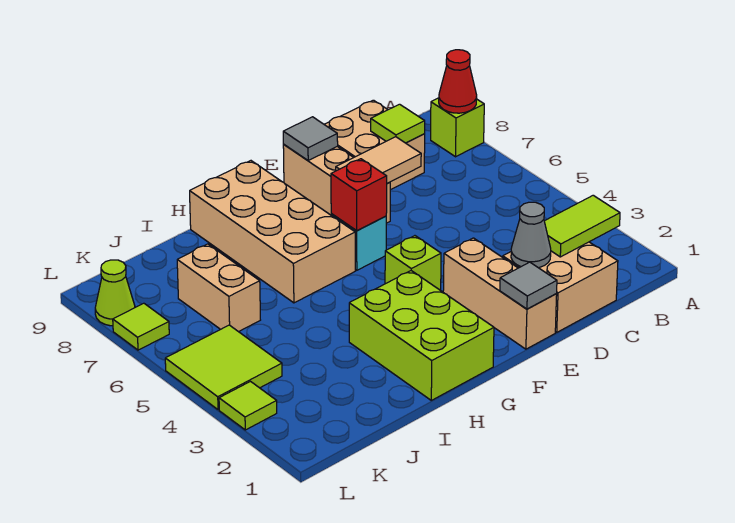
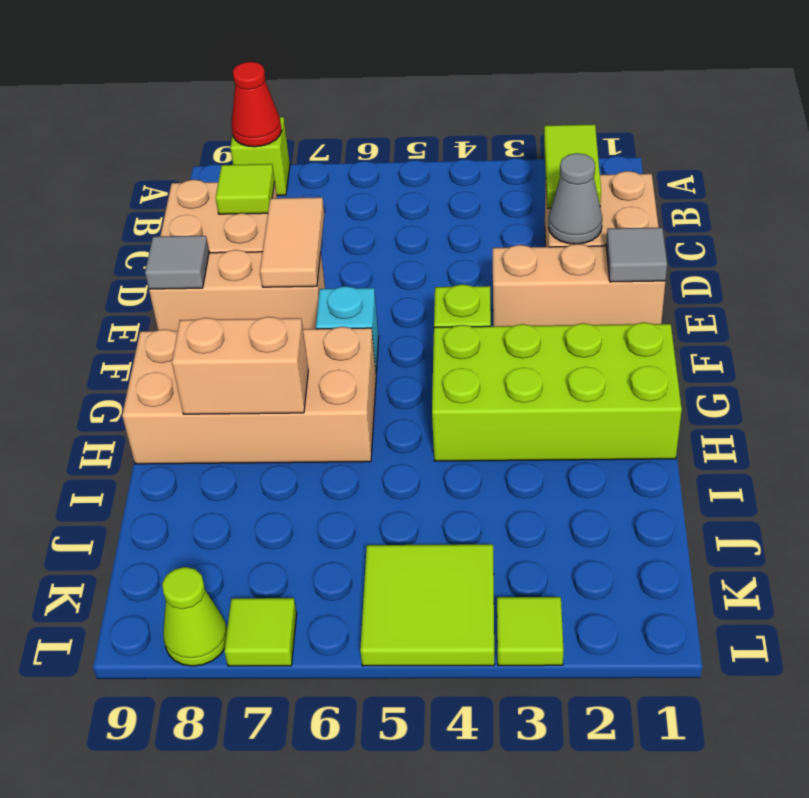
red 1x1 brick [331,159,387,231] -> none
lime 2x3 brick [349,271,494,400] -> lime 2x4 brick [432,322,682,461]
tan 1x2 brick [177,244,260,332] -> tan 1x2 brick moved to [172,317,308,414]

